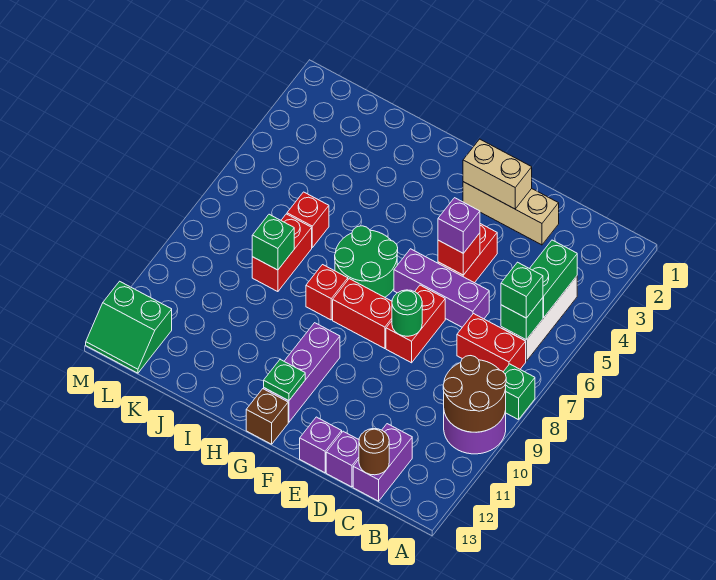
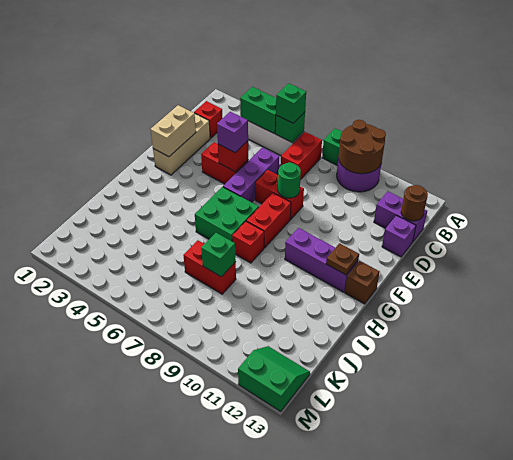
purple 1x1 brick [300,417,342,473] -> none
green 2x2 round brick [335,226,398,297] -> green 2x2 brick [195,187,259,241]
green 1x1 plate [264,360,305,401] -> brown 1x1 plate [326,243,359,275]
red 1x1 brick [287,192,329,247] -> red 1x1 brick moved to [194,101,222,138]
green 2x2 slope [86,281,172,373] -> green 2x2 slope turned to [238,346,310,411]

